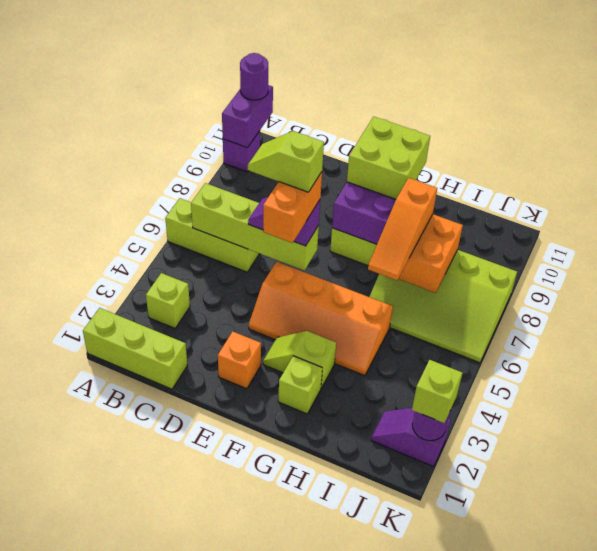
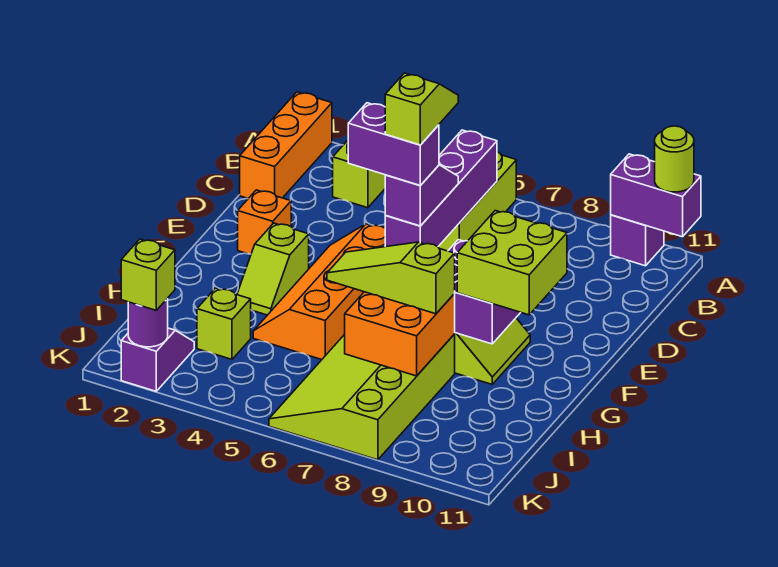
lime 1x3 brick [83,308,187,389] -> orange 1x3 brick [240,92,332,198]
purple 1x1 round brick [240,53,268,100] -> lime 1x1 round brick [655,126,694,192]
lime 1x4 brick [191,183,319,271] -> purple 1x4 brick [385,130,497,247]
orange 1x2 brick [263,172,322,243] -> purple 1x2 brick [348,103,439,185]
lime 1x2 slope [263,331,336,388] -> lime 1x2 slope turned to [237,223,309,315]
lime 1x1 brick [278,356,322,414] -> lime 1x1 brick moved to [197,288,251,359]
orange 1x3 slope [368,178,437,280] -> lime 1x3 slope [327,242,455,314]

